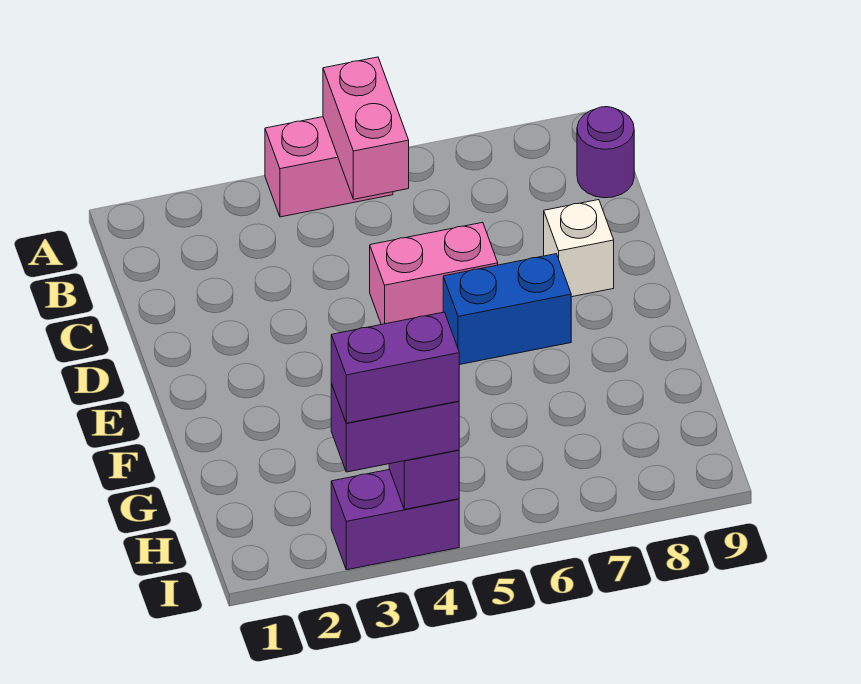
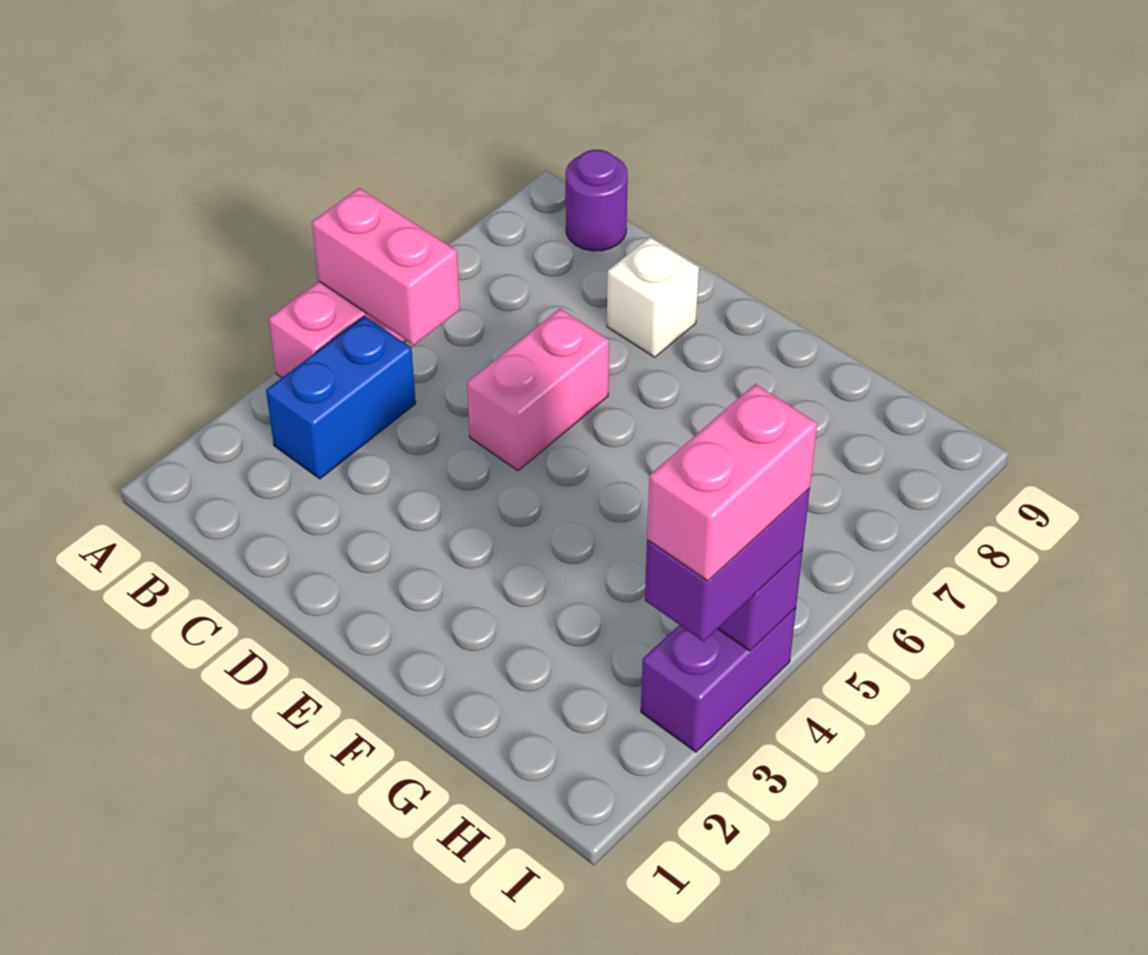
blue 1x2 brick [443,254,571,365] -> blue 1x2 brick moved to [266,316,416,479]
purple 1x2 brick [331,312,459,423] -> pink 1x2 brick [647,384,817,581]

